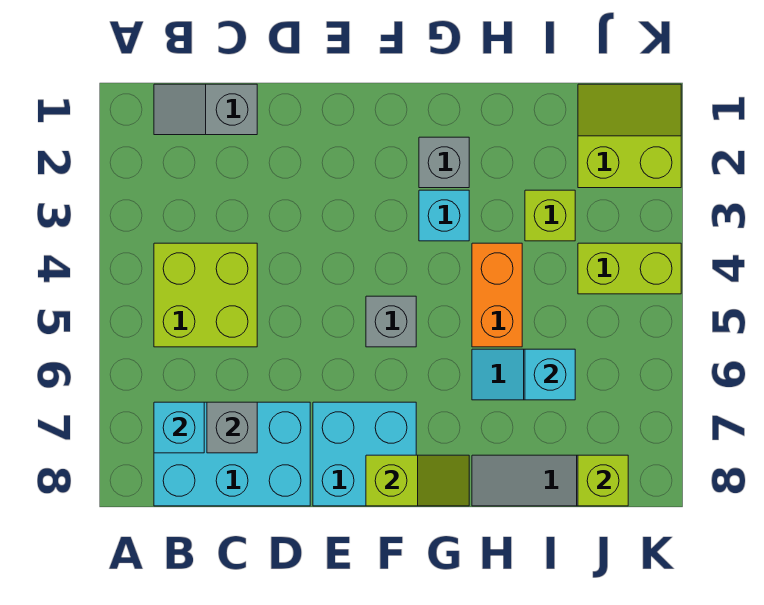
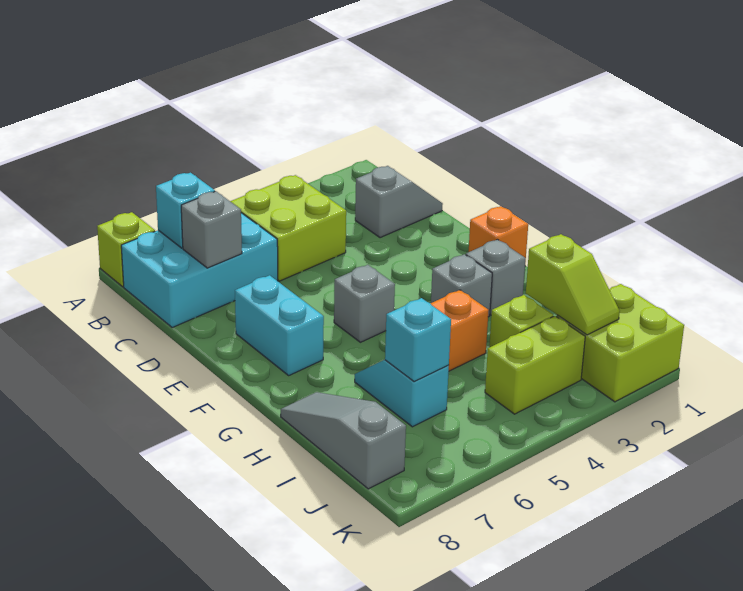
grey 1x2 slope [154,84,257,135] -> grey 1x2 slope turned to [355,166,443,238]
cyan 2x3 brick [154,402,310,506] -> cyan 2x3 brick turned to [121,213,278,328]
cyan 2x2 brick [313,402,416,506] -> cyan 1x2 brick [235,275,324,375]
none -> orange 1x1 brick [469,206,528,262]
lime 1x2 slope [366,455,469,506] -> lime 1x2 slope moved to [526,234,620,335]
cyan 1x1 brick [419,190,469,241] -> grey 1x1 brick [431,254,492,317]
lime 2x2 slope [578,84,681,188] -> lime 2x2 brick [556,284,684,402]
lime 1x2 brick [578,243,681,294] -> lime 1x2 brick turned to [485,316,585,414]
lime 1x1 brick [578,455,628,506] -> lime 1x1 brick moved to [97,212,155,287]

